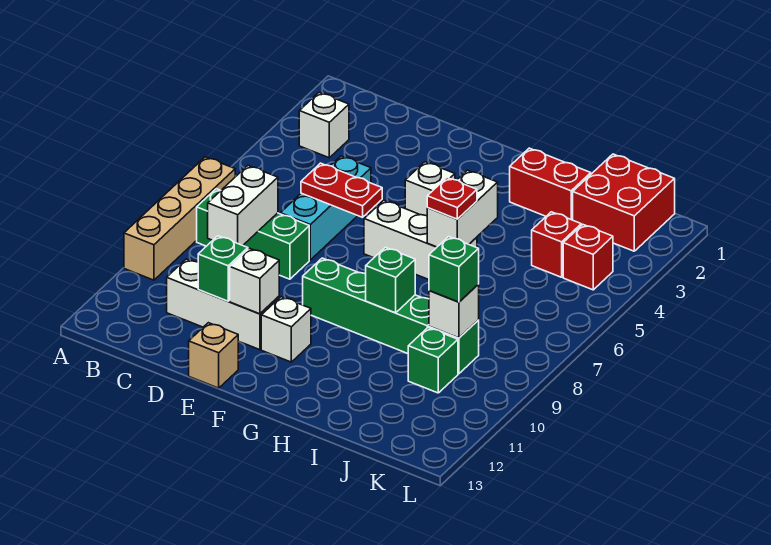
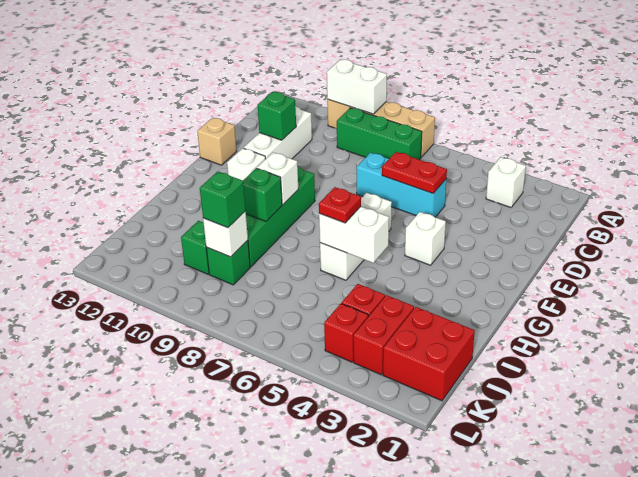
green 1x3 brick [197,189,309,279] -> green 1x3 brick turned to [337,108,422,160]
white 1x2 brick [208,166,278,245] -> white 1x2 brick moved to [327,59,387,114]
red 1x2 plate [301,163,382,217] -> red 1x2 plate turned to [382,152,447,193]
white 1x1 brick [230,248,279,314] -> white 1x1 brick moved to [257,152,298,205]
red 1x2 brick [510,148,591,220] -> red 1x2 brick moved to [353,295,414,375]

